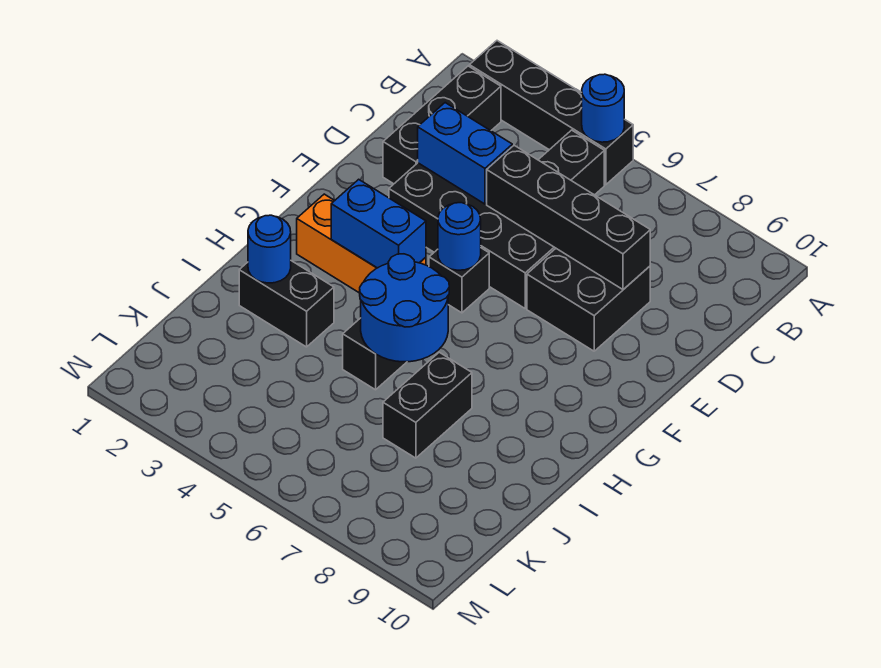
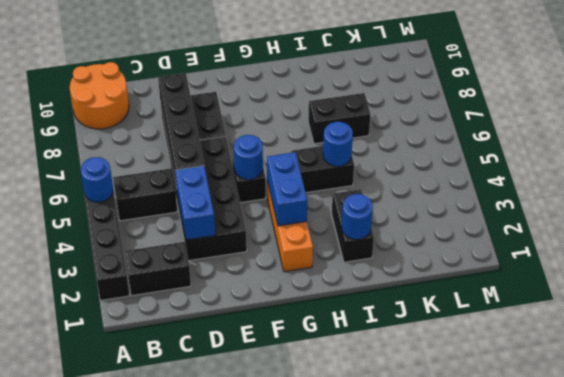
none -> orange 2x2 round brick [70,62,129,129]
black 1x3 brick [383,66,501,184] -> black 1x2 brick [125,242,191,296]
blue 2x2 round brick [360,254,449,362] -> blue 1x1 round brick [323,122,353,166]

